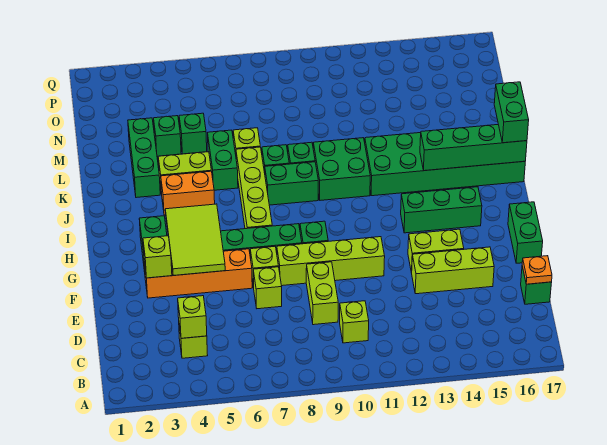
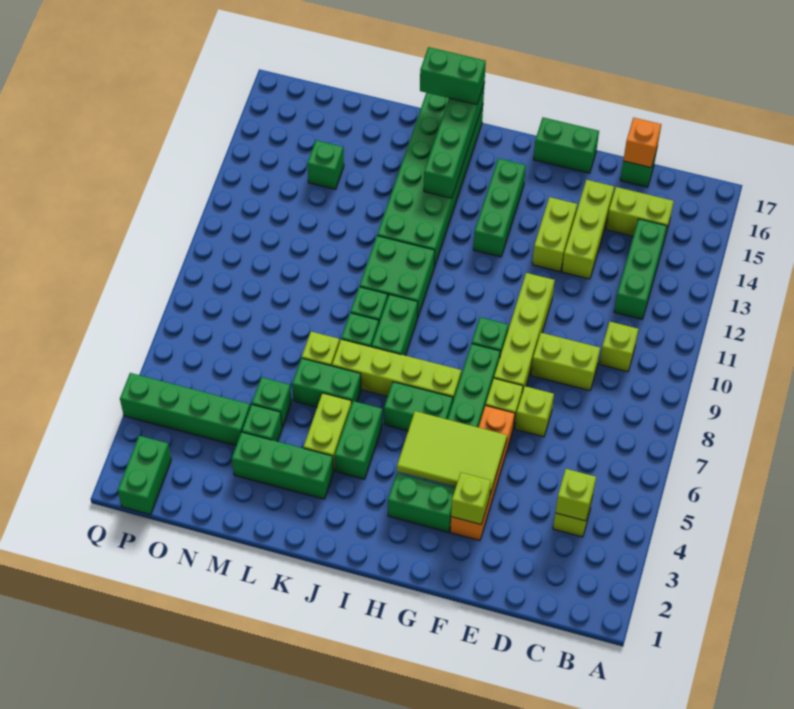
none -> green 1x3 brick [614,219,667,319]
none -> lime 1x2 brick [606,187,674,240]
orange 1x1 plate [522,256,552,284] -> orange 1x1 brick [623,118,661,168]
none -> green 1x2 brick [384,382,453,431]
orange 1x2 brick [161,171,215,215] -> green 1x2 brick [335,401,382,479]
none -> green 1x4 brick [120,373,250,445]
none -> green 1x1 brick [307,140,344,189]
none -> green 1x2 brick [118,436,171,515]

